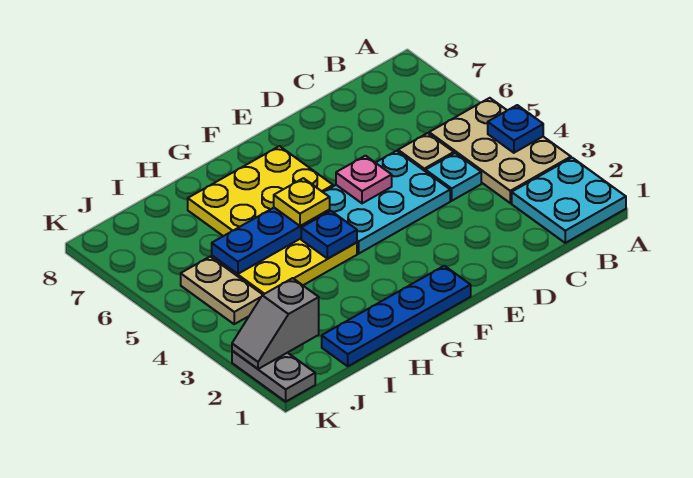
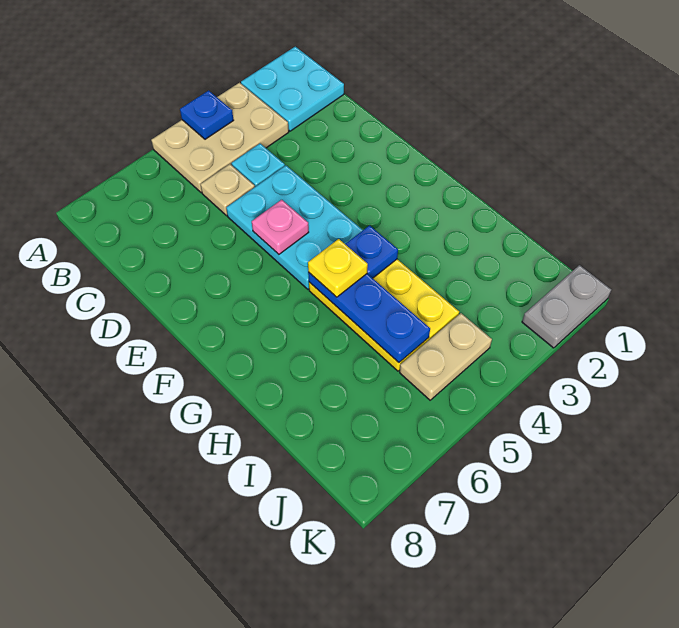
blue 1x4 plate [322,266,471,366] -> none
yellow 2x3 plate [188,146,333,236] -> none
grey 1x2 slope [232,278,319,369] -> none

